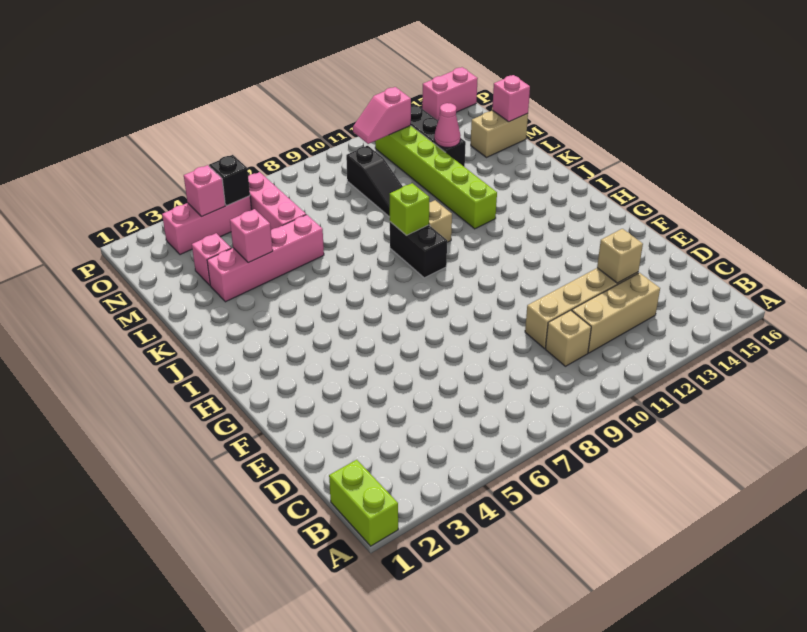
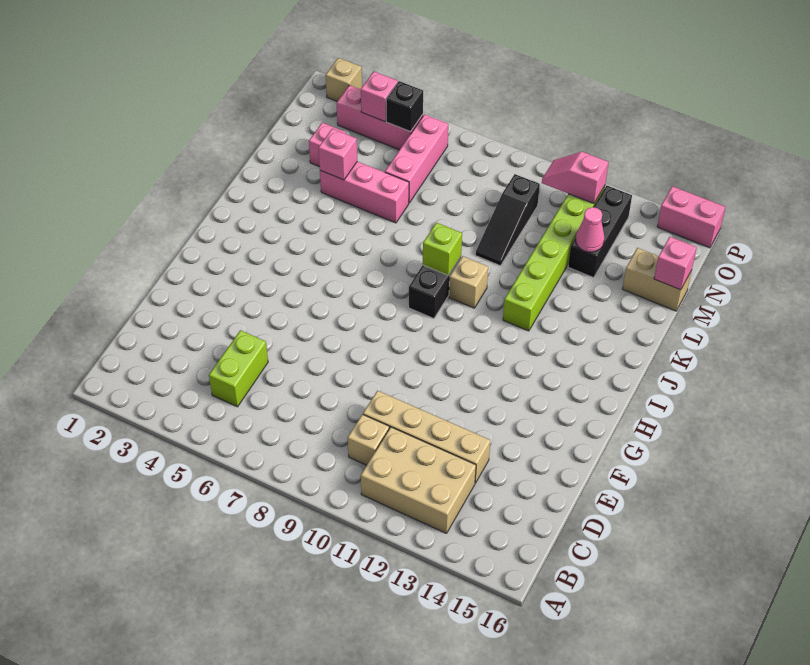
lime 1x2 brick [329,460,398,546] -> lime 1x2 brick moved to [209,330,268,407]
tan 1x3 brick [572,273,660,353] -> tan 2x3 brick [361,427,476,533]
tan 1x1 brick [597,229,643,283] -> tan 1x1 brick moved to [326,58,362,101]
pink 1x4 brick [207,215,324,302] -> pink 1x3 brick [320,161,409,223]

